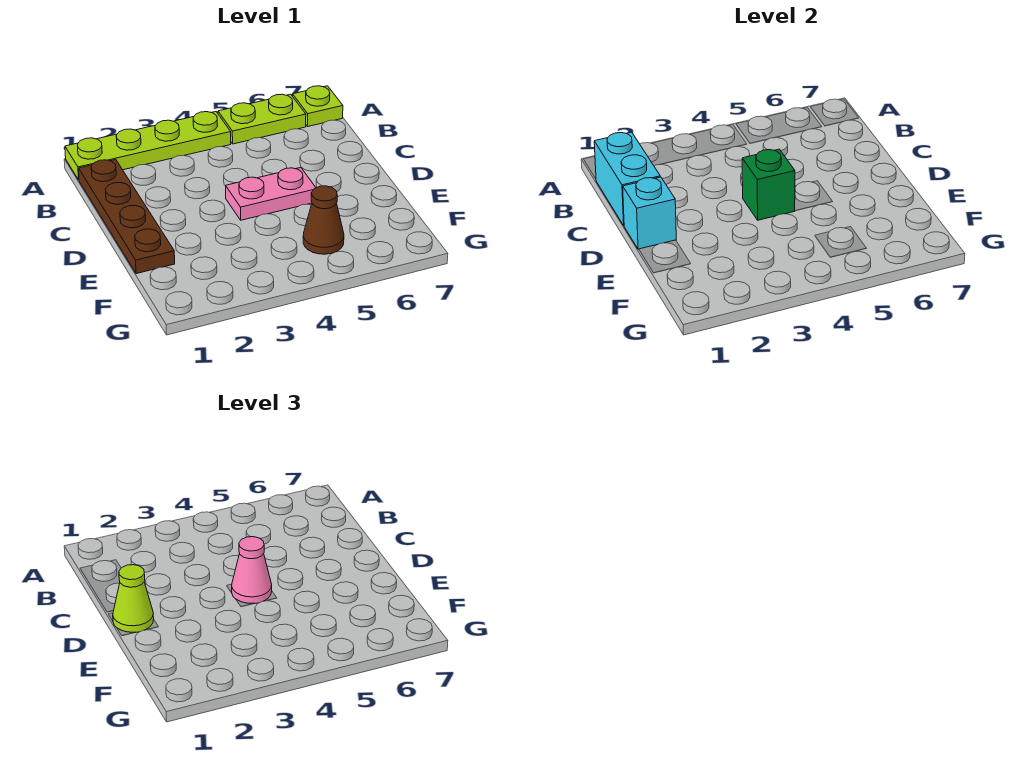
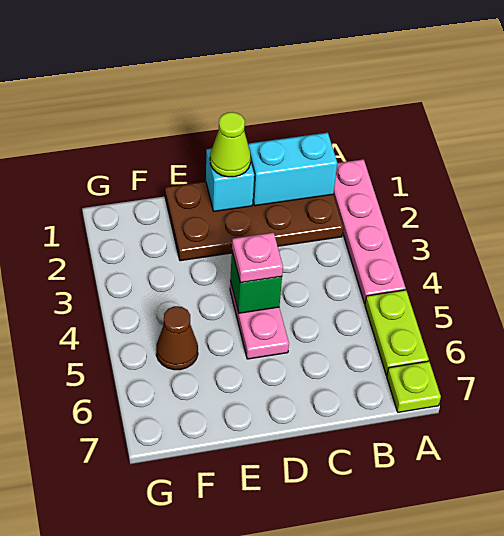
lime 1x4 plate [65,112,231,180] -> pink 1x4 plate [333,159,406,304]
brown 1x4 plate [79,160,175,274] -> brown 2x4 plate [165,181,343,261]
pink 1x1 cone [232,537,272,603] -> pink 1x1 plate [232,233,283,283]

